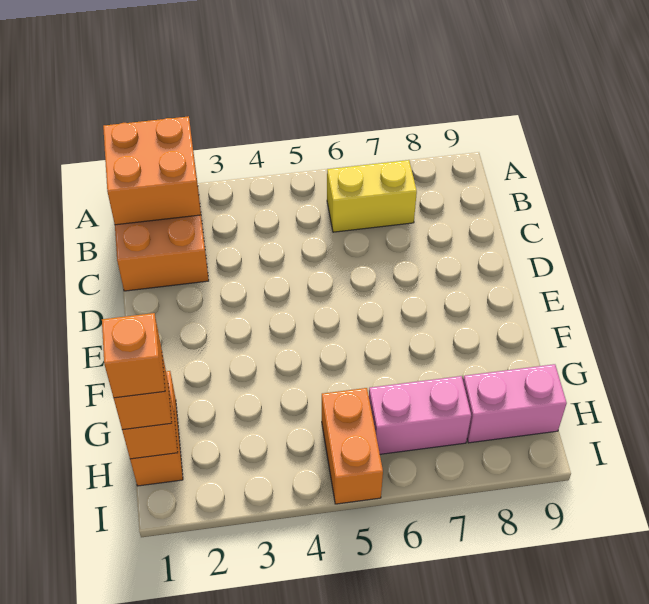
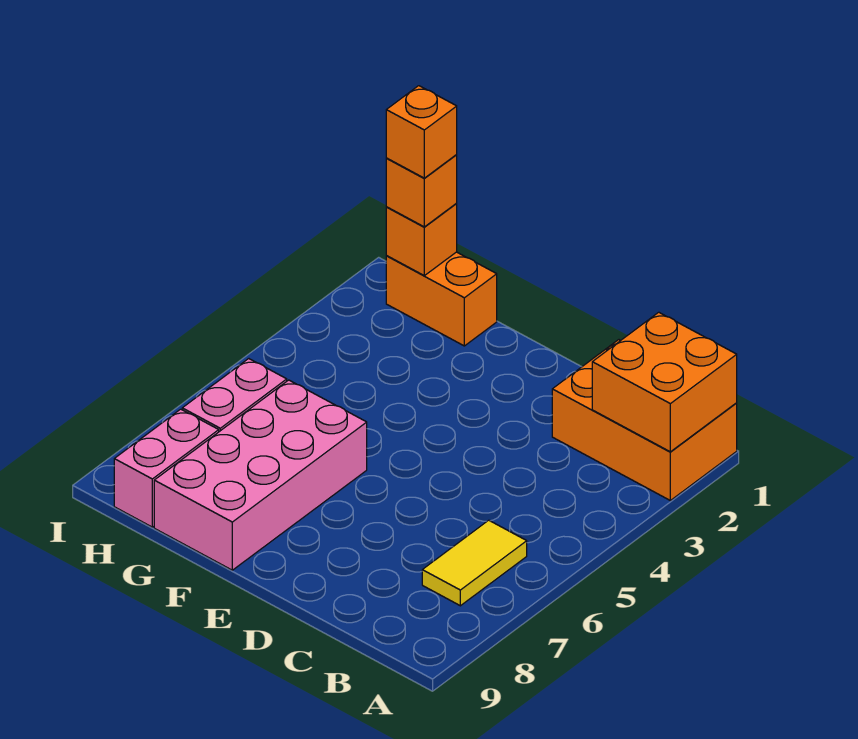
yellow 1x2 brick [327,160,417,232] -> yellow 1x2 tile [422,520,527,606]
none -> pink 2x4 brick [154,380,367,570]
orange 1x2 brick [322,388,383,504] -> none

